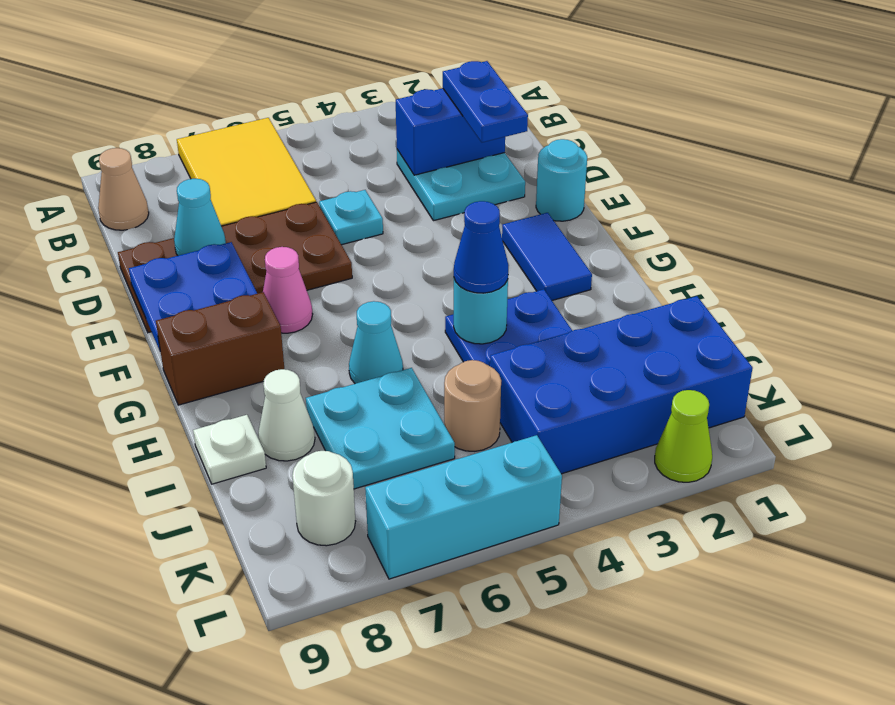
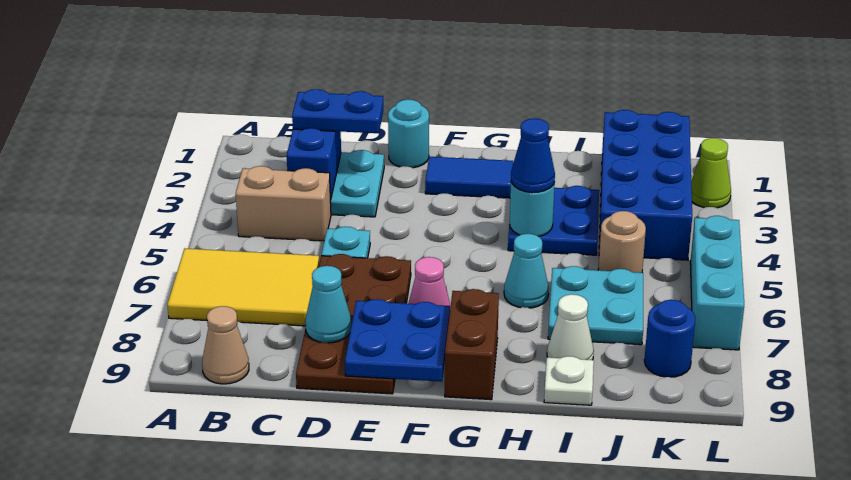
none -> tan 1x2 brick [236,166,331,241]
white 1x1 round brick [292,451,356,546] -> blue 1x1 round brick [644,300,696,377]

